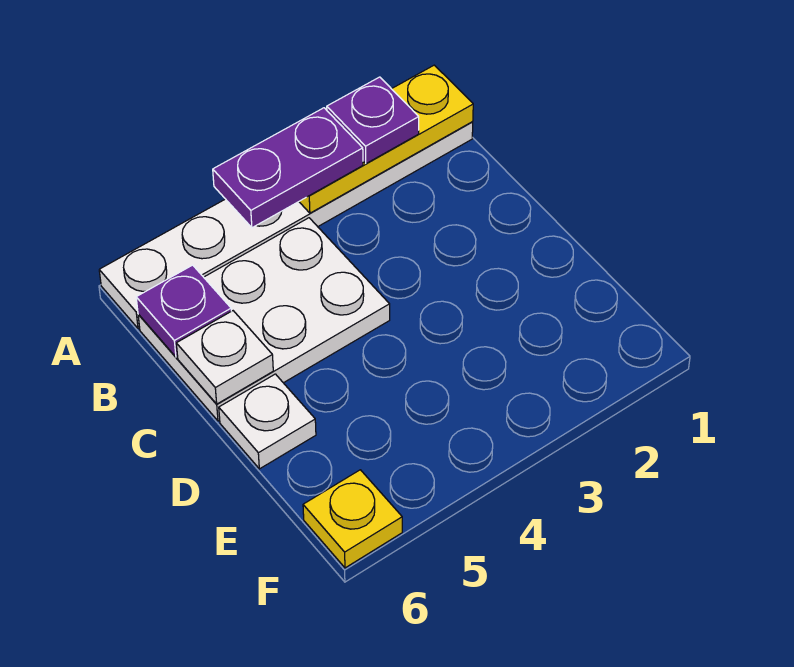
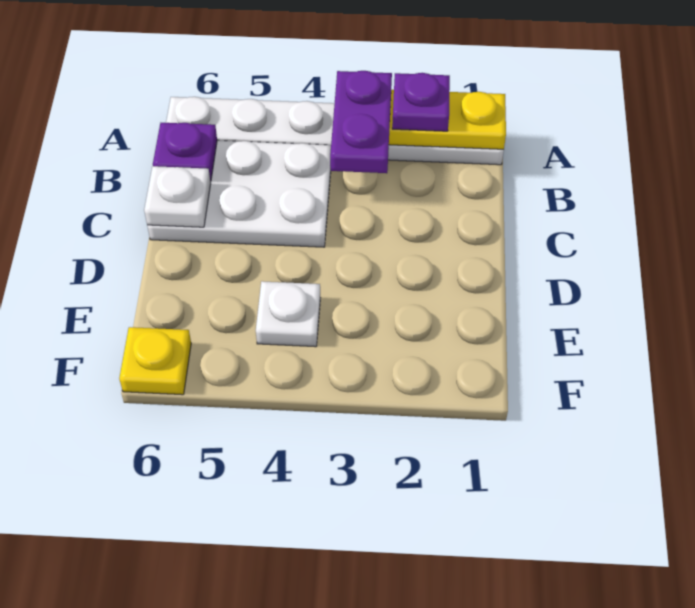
purple 1x2 plate [213,108,363,228] -> purple 1x2 plate turned to [330,71,392,173]
white 1x1 plate [219,374,316,469] -> white 1x1 plate moved to [256,281,320,347]

